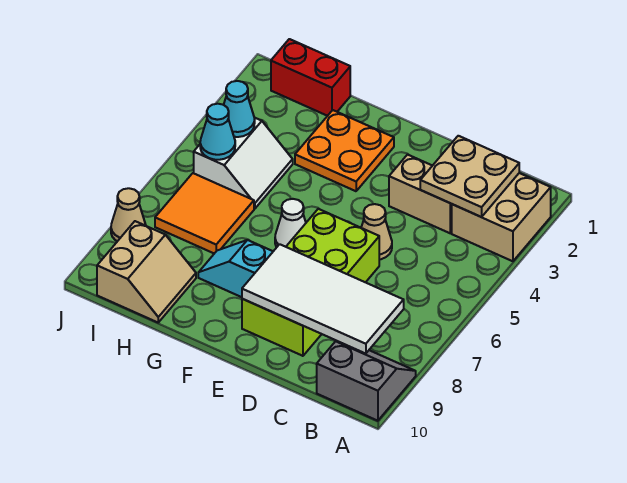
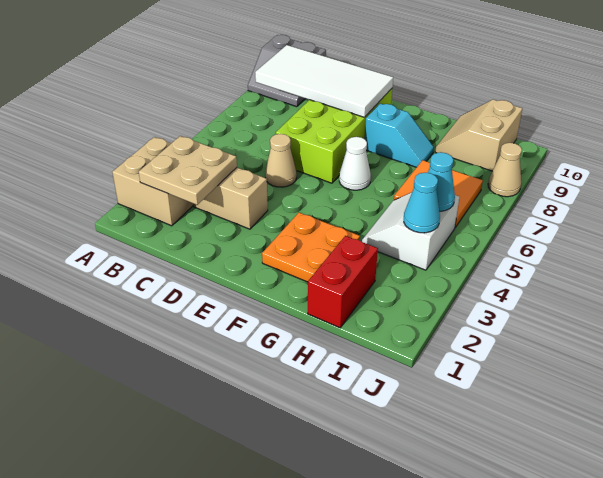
red 1x2 brick [271,39,350,116] -> red 1x2 brick turned to [308,236,378,328]

